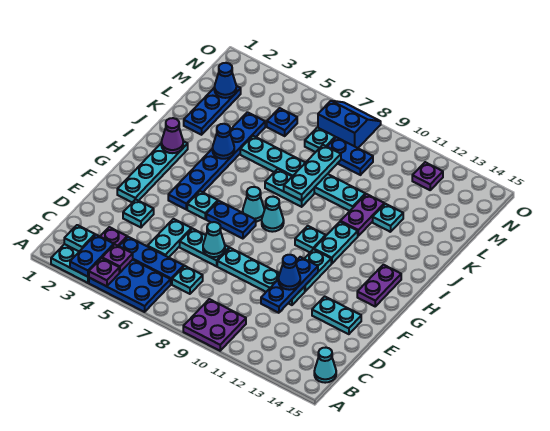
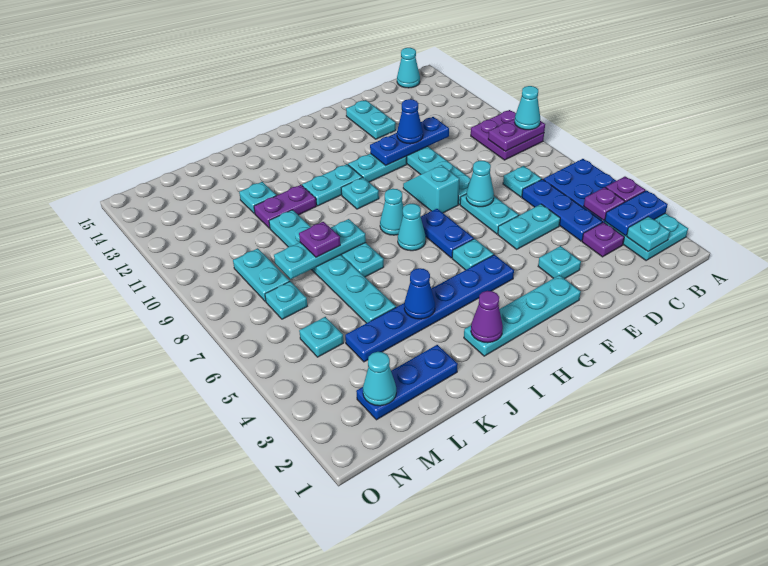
none -> cyan 1x1 cone [515,86,540,130]
none -> cyan 1x2 slope [403,165,459,213]
purple 1x2 plate [357,265,401,306] -> purple 1x2 plate moved to [488,119,545,151]
blue 1x1 cone [214,63,236,98] -> cyan 1x1 cone [363,352,396,406]
blue 1x1 plate [267,108,297,136] -> cyan 1x1 plate [299,317,343,357]
blue 1x2 plate [327,137,373,175] -> cyan 1x2 plate [233,248,290,301]
blue 2x2 slope [318,101,381,148] -> none
purple 1x1 plate [412,162,443,190] -> purple 1x1 plate moved to [299,222,340,257]

